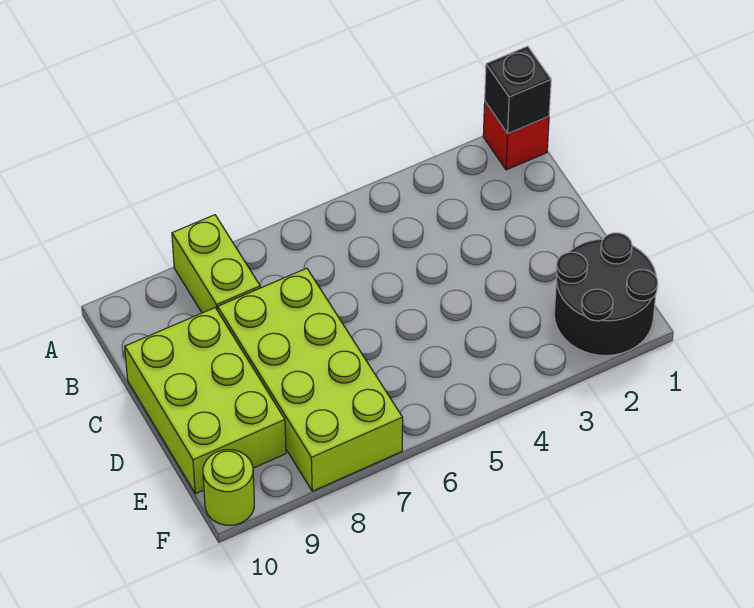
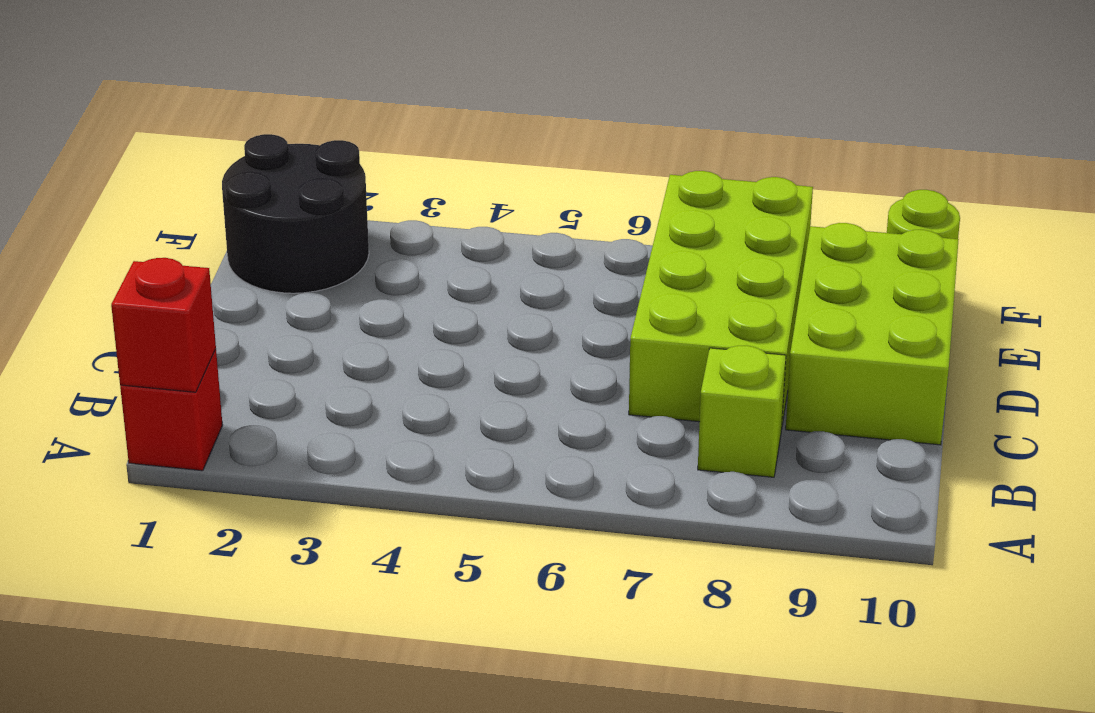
black 1x1 brick [485,46,551,134] -> red 1x1 brick [111,258,216,392]
lime 1x2 brick [172,215,260,313] -> lime 1x1 brick [698,346,786,477]

